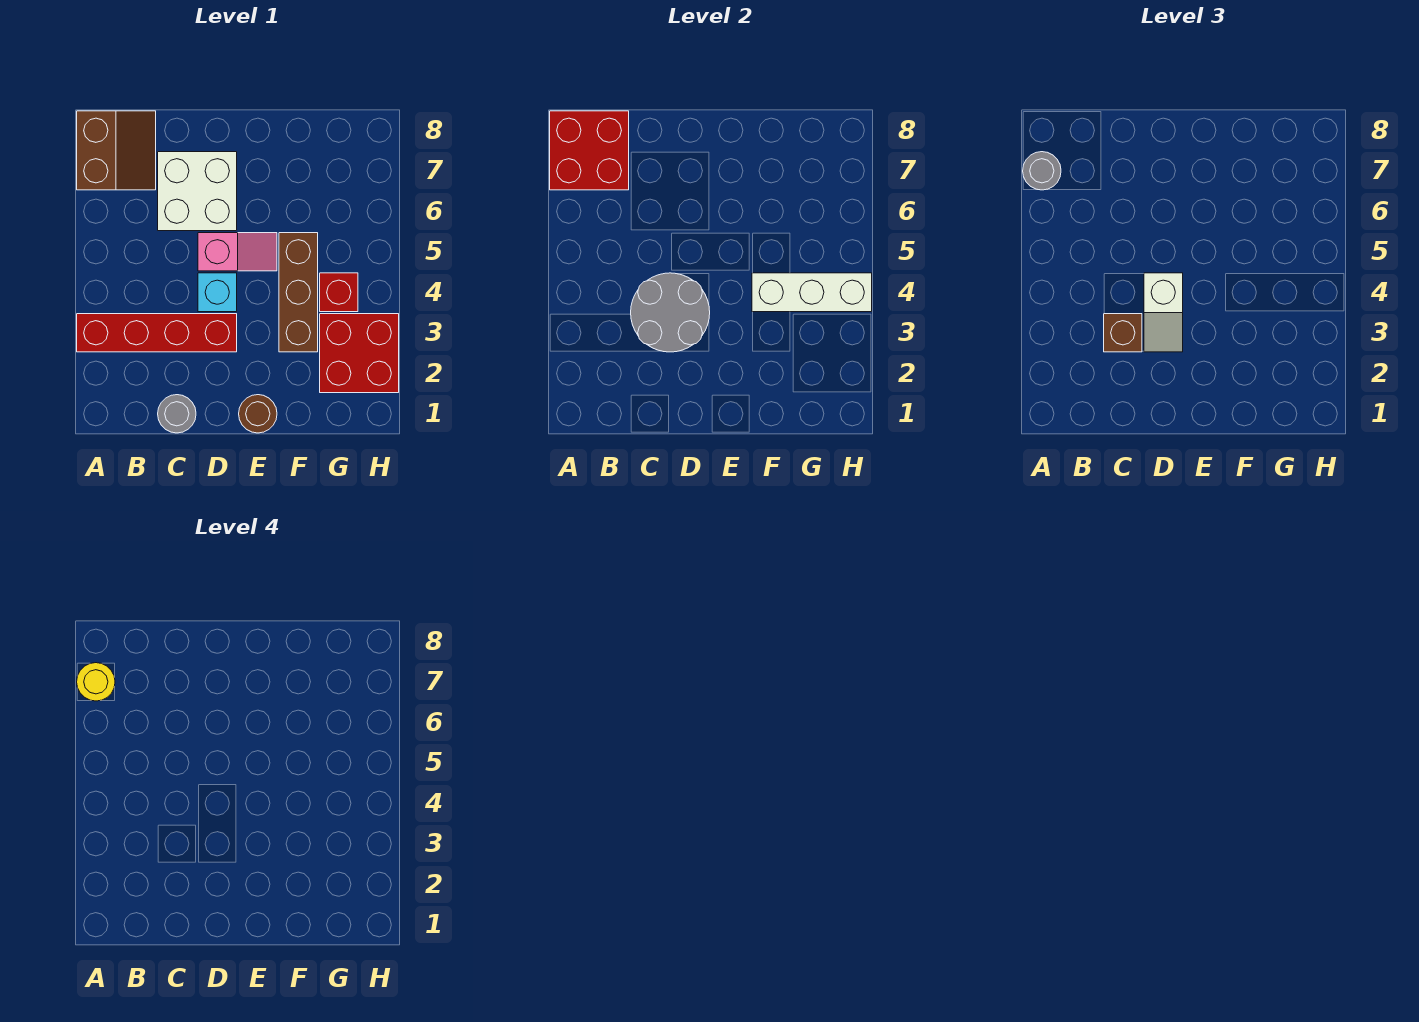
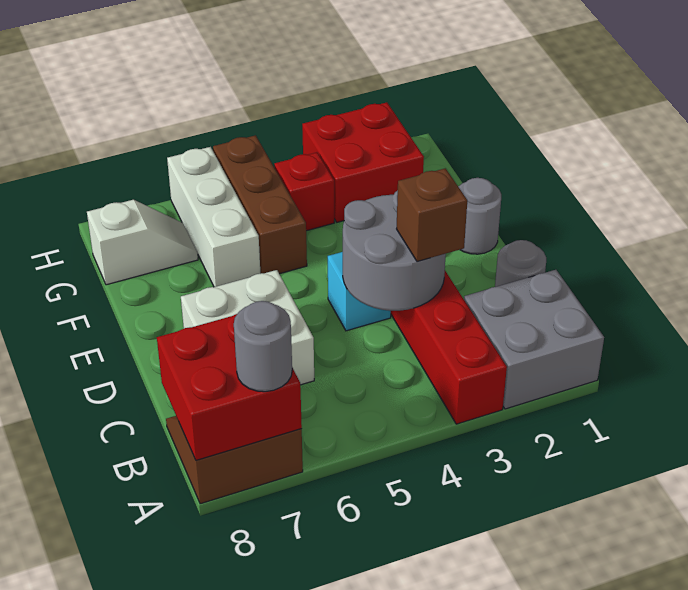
none -> grey 2x2 brick [464,270,604,409]
yellow 1x1 round brick [77,663,115,701] -> none
white 1x2 slope [1144,273,1183,352] -> white 1x2 slope moved to [87,200,198,285]
pink 1x2 slope [198,233,277,271] -> none
brown 1x1 round brick [239,395,277,433] -> grey 1x1 round brick [458,178,501,254]
brown 1x3 brick [279,233,318,352] -> brown 1x3 brick turned to [213,135,307,274]
white 1x3 brick [752,273,872,312] -> white 1x3 brick moved to [167,147,260,287]

